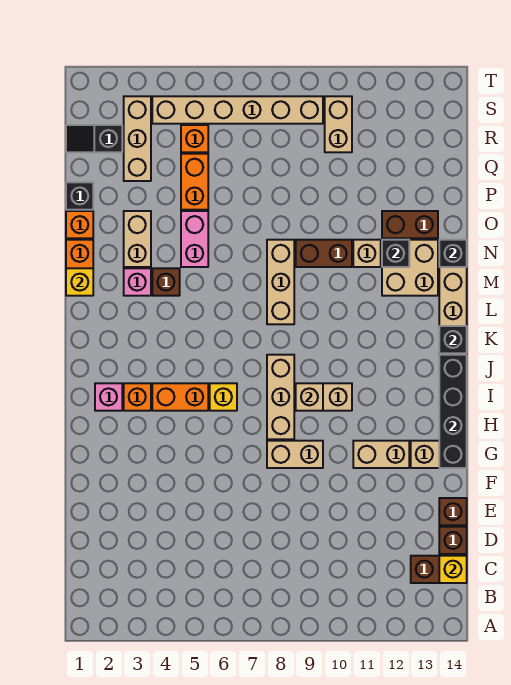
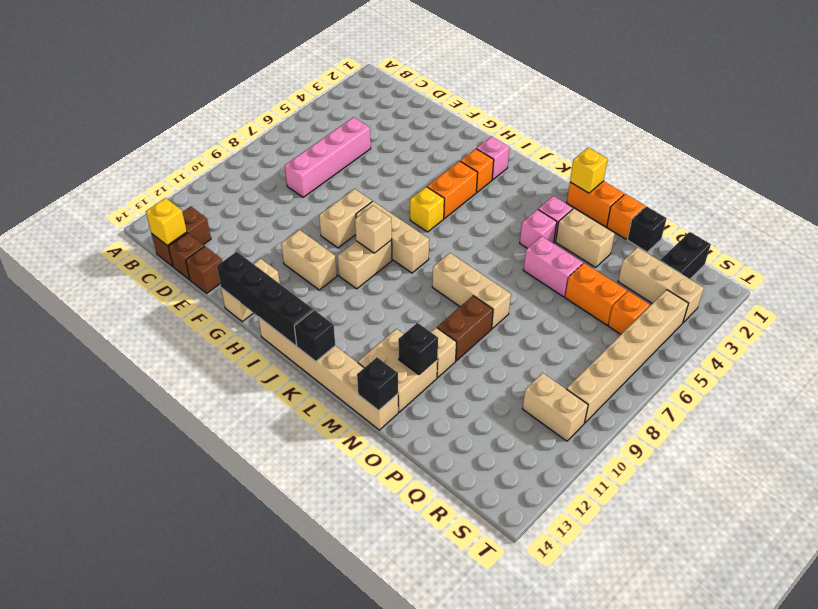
none -> pink 1x4 brick [285,117,371,197]
tan 1x2 brick [353,441,409,468] -> tan 1x2 brick turned to [281,230,337,290]
brown 1x1 brick [152,268,180,296] -> pink 1x1 brick [520,209,557,248]
brown 1x2 brick [382,211,438,238] -> none
black 1x2 slope [66,125,122,152] -> black 1x2 brick [660,232,711,279]

